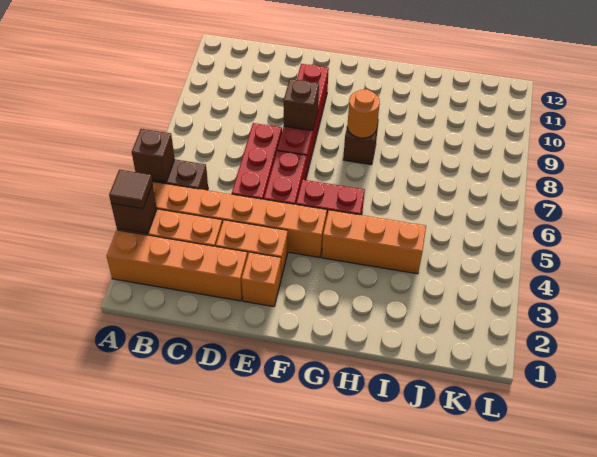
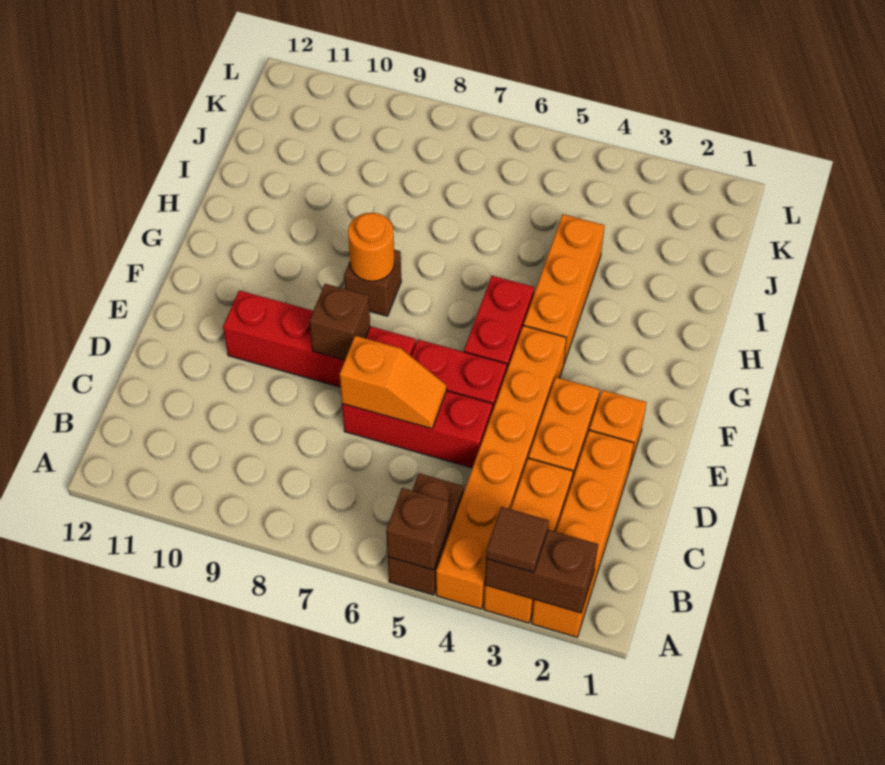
brown 1x1 brick [111,184,157,234] -> brown 1x2 brick [485,530,598,613]
none -> orange 1x2 slope [339,336,447,429]

